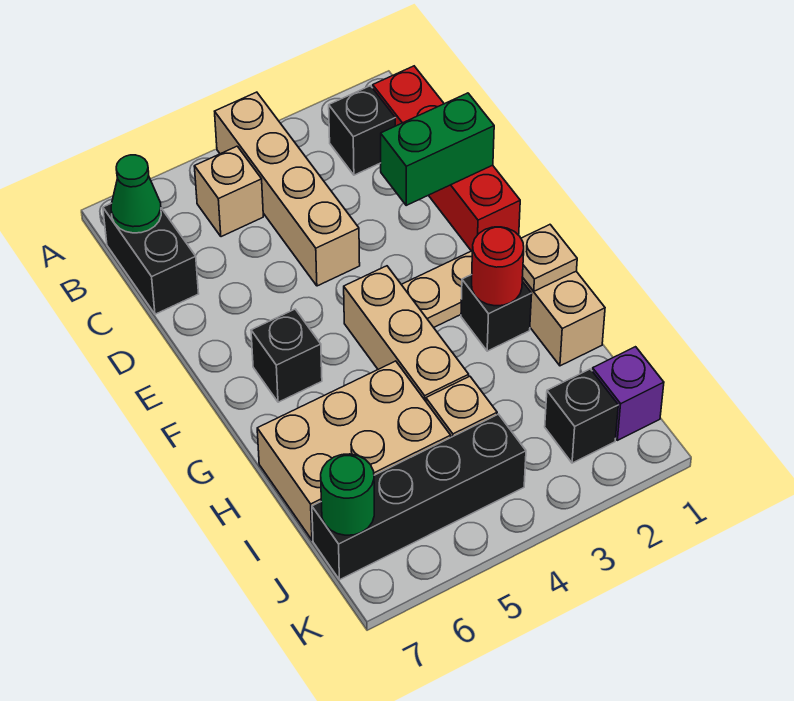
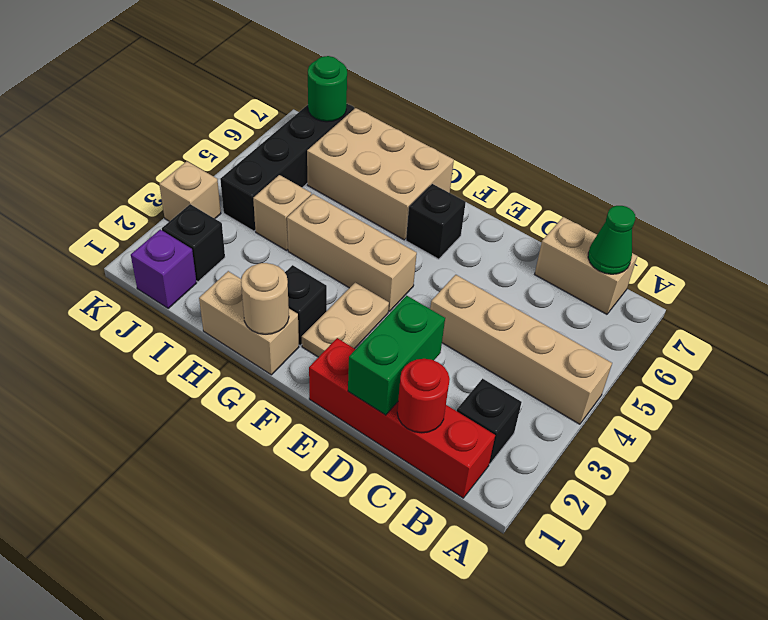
tan 1x1 brick [194,146,263,237] -> tan 1x1 brick moved to [159,161,221,222]
black 1x2 brick [103,203,199,314] -> tan 1x2 brick [535,217,637,314]
tan 1x1 plate [521,225,577,291] -> tan 1x1 round brick [241,263,289,334]
red 1x1 round brick [472,227,524,306] -> red 1x1 round brick moved to [397,359,450,433]
tan 2x3 brick [257,361,451,540] -> tan 2x3 brick turned to [307,108,454,240]

